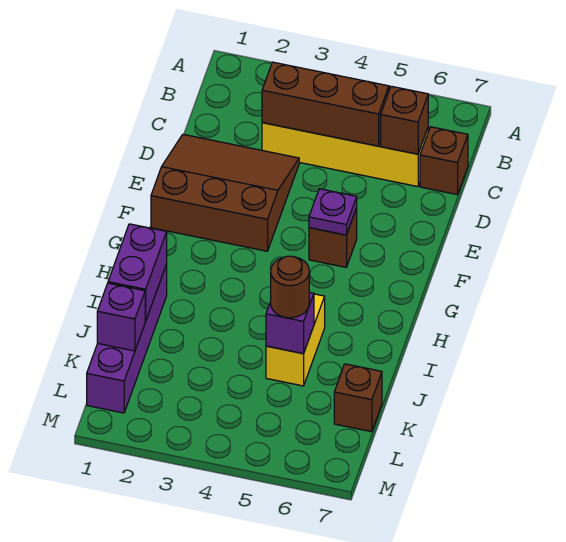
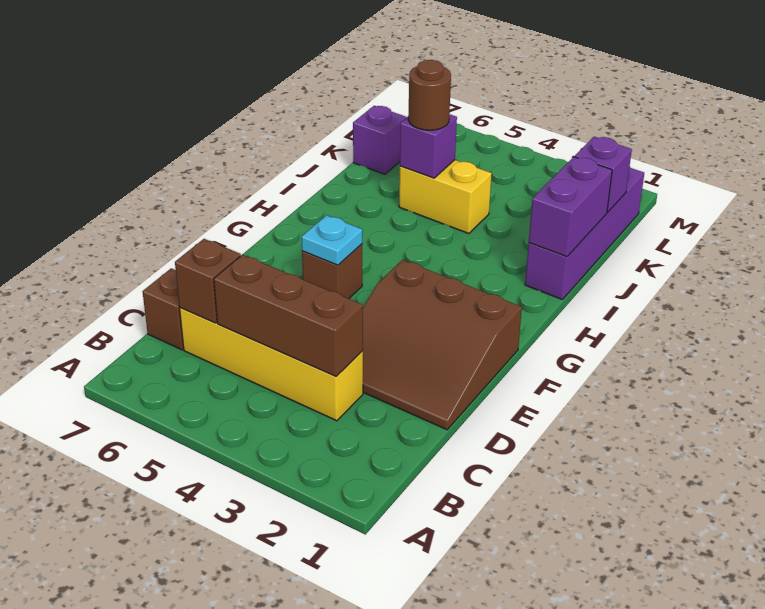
purple 1x1 plate [309,189,357,235] -> cyan 1x1 plate [302,215,362,265]
yellow 1x2 brick [266,294,325,386] -> yellow 1x2 brick turned to [399,160,492,234]
brown 1x1 brick [334,364,382,432] -> purple 1x1 brick [353,106,406,174]

